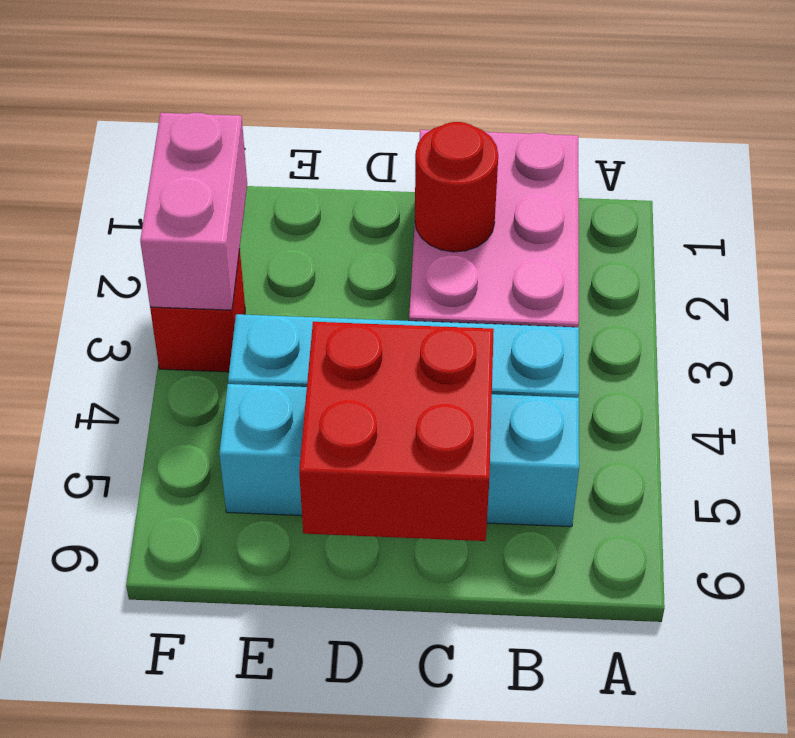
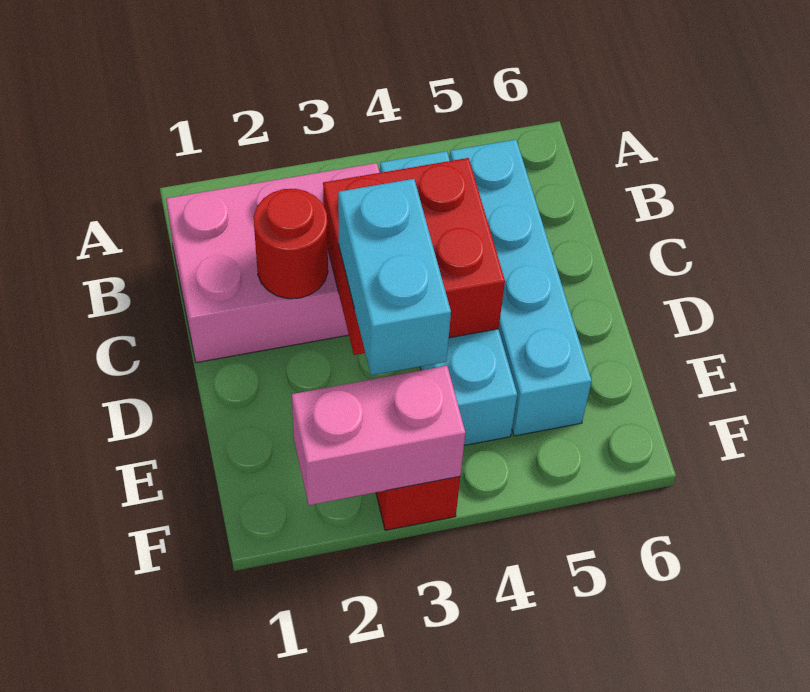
red 2x2 brick [299,322,494,541] -> red 2x2 brick moved to [323,158,505,355]
none -> cyan 1x2 brick [338,179,451,375]

